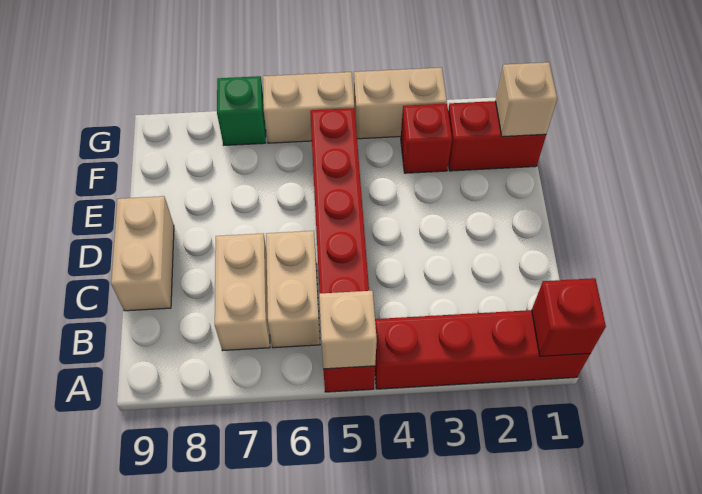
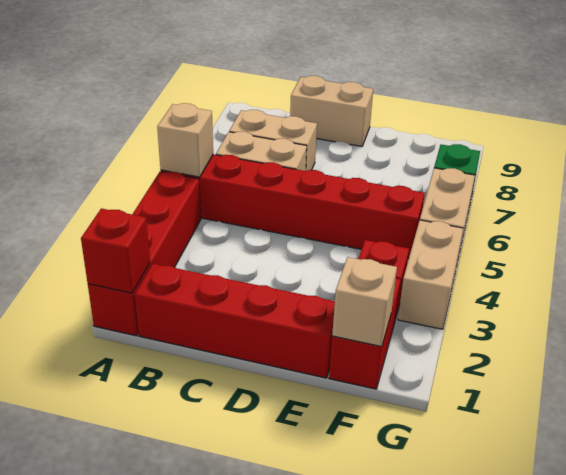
none -> red 1x4 brick [135,264,335,378]

